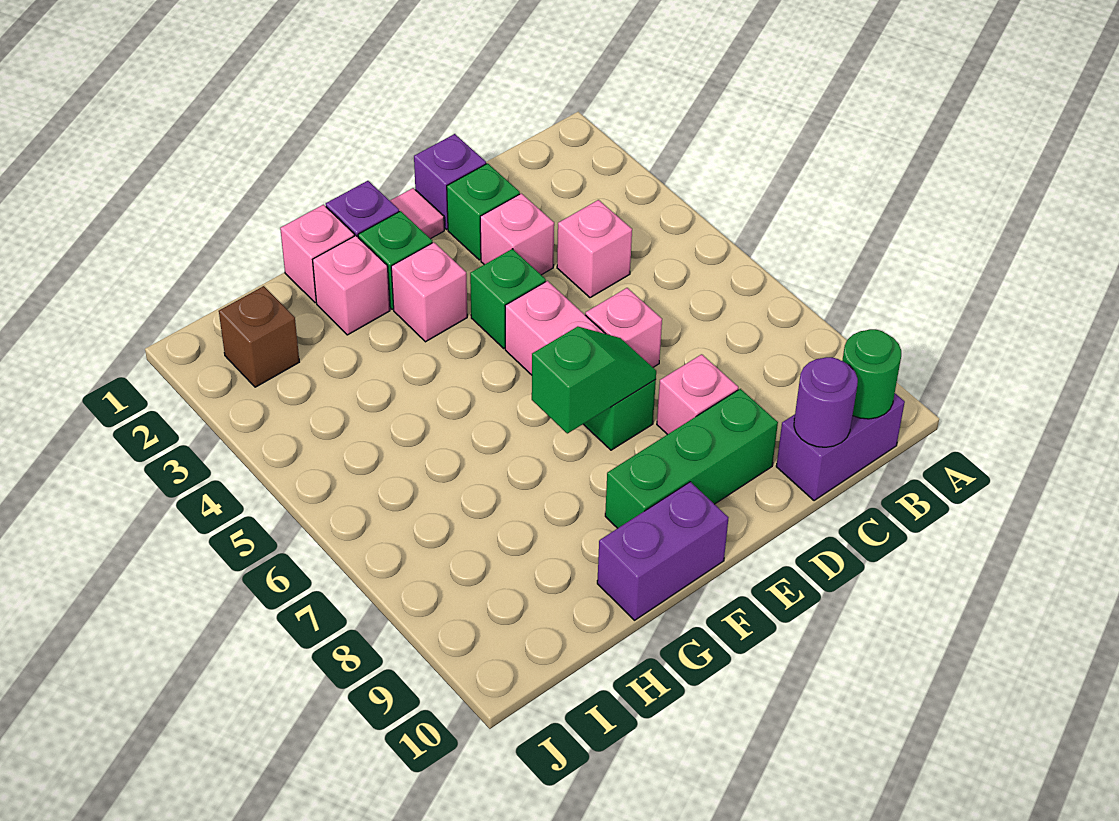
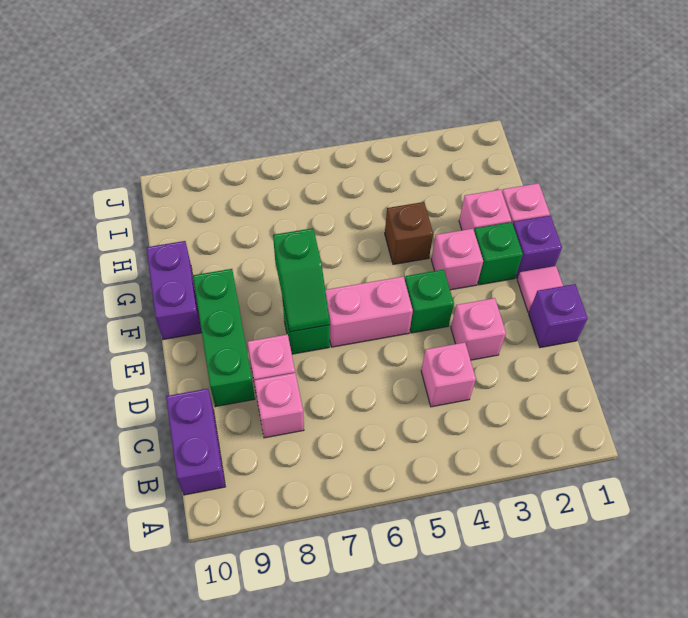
green 1x1 round brick [842,329,901,419] -> none
purple 1x1 round brick [794,357,858,447] -> none
green 1x1 brick [447,163,520,260] -> none
pink 1x1 brick [585,288,662,367] -> pink 1x1 brick moved to [254,373,304,438]
brown 1x1 brick [219,286,299,387] -> brown 1x1 brick moved to [385,202,433,264]

